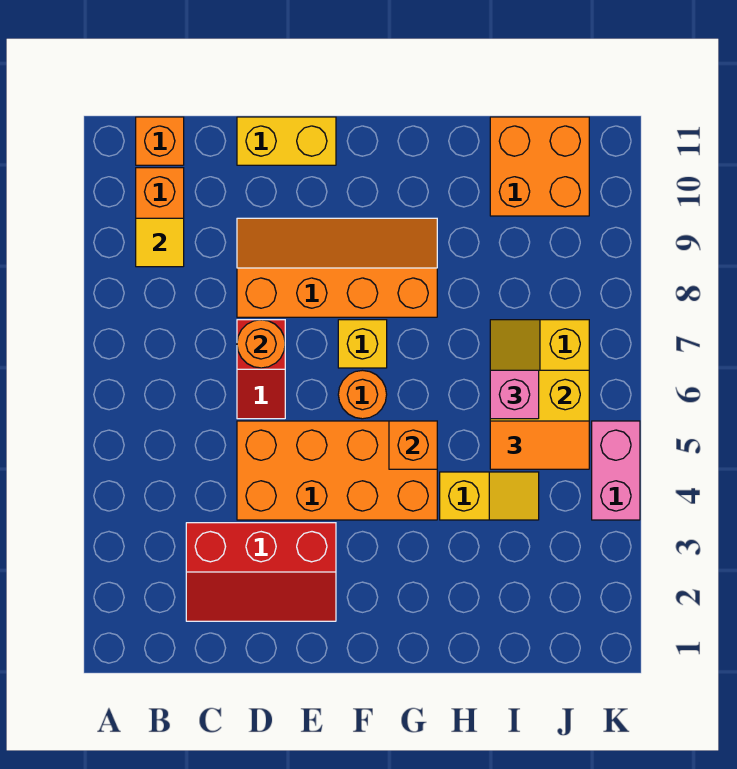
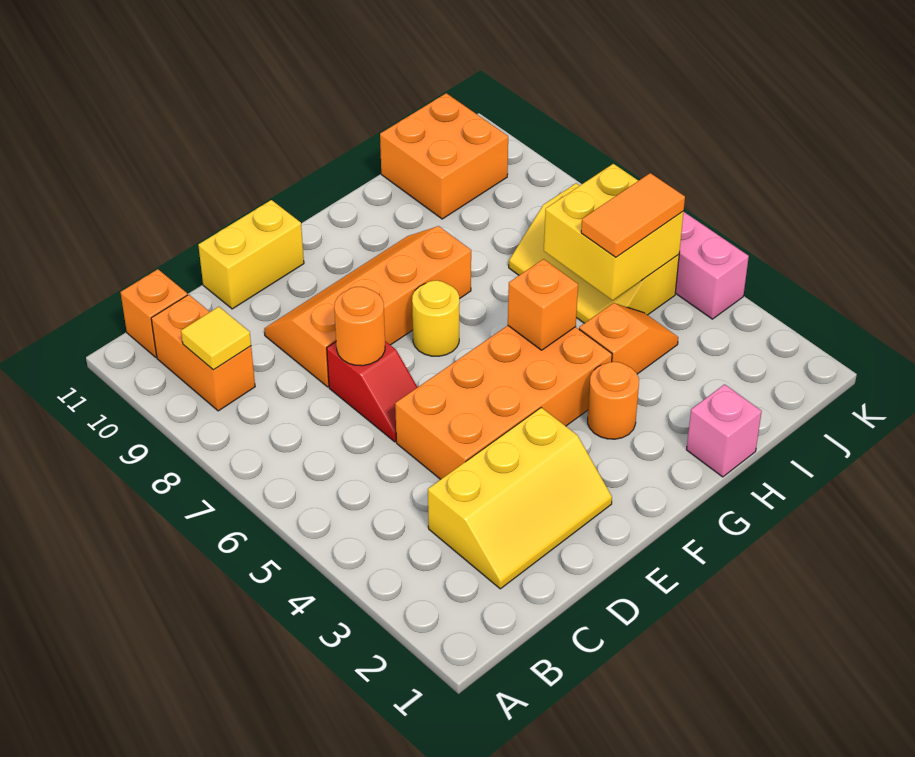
red 2x3 slope [186,523,336,621] -> yellow 2x3 slope [428,408,612,589]
orange 1x1 round brick [338,370,387,419] -> orange 1x1 round brick moved to [588,362,639,439]
yellow 1x1 brick [338,320,387,368] -> yellow 1x1 round brick [412,280,459,356]
yellow 1x2 slope [440,472,539,520] -> orange 1x2 slope [579,303,678,374]
pink 1x1 brick [490,370,539,419] -> pink 1x1 brick moved to [687,384,762,477]

